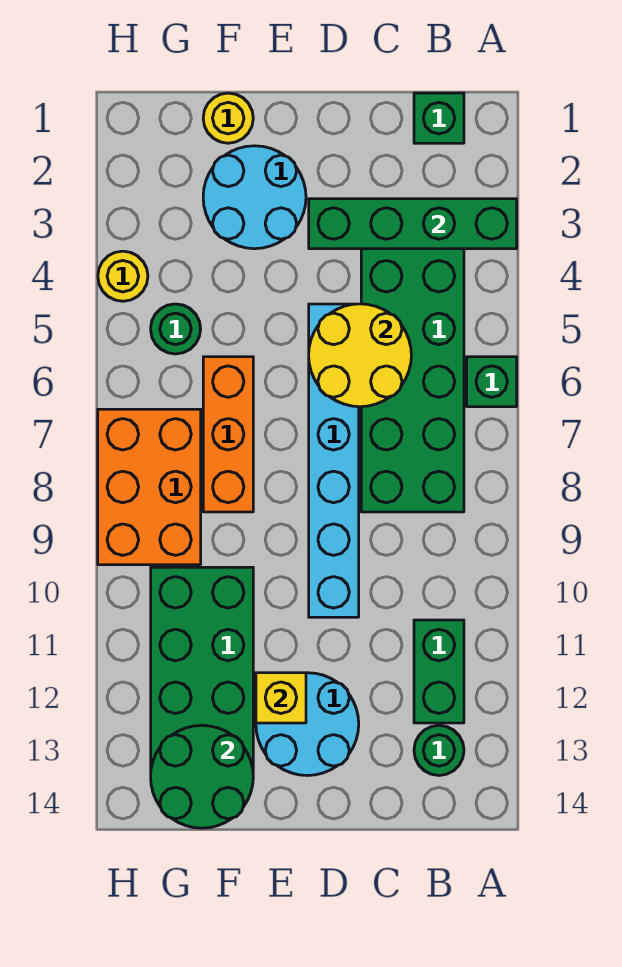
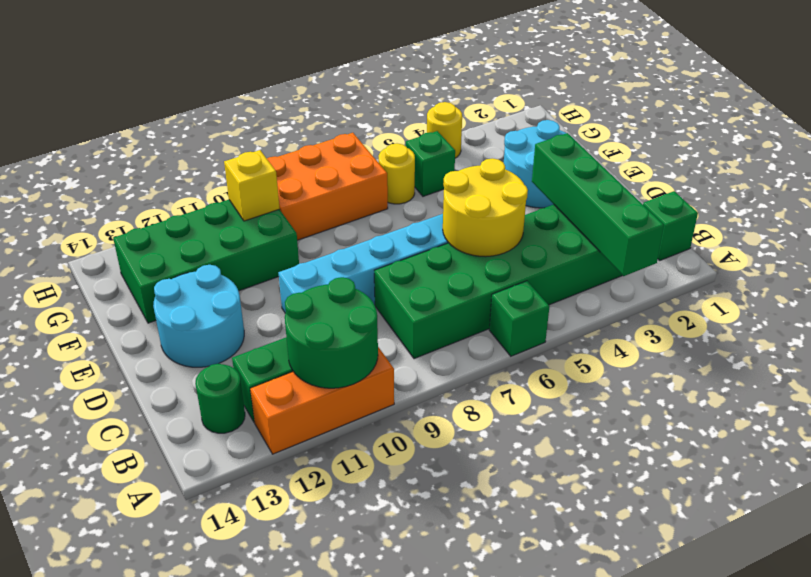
yellow 1x1 brick [256,673,306,723] -> yellow 1x1 brick moved to [224,150,280,221]
yellow 1x1 round brick [203,93,253,143] -> yellow 1x1 round brick moved to [379,143,415,204]
orange 1x3 brick [203,357,253,512] -> orange 1x3 brick moved to [250,347,394,454]
green 2x2 round brick [151,725,253,828] -> green 2x2 round brick moved to [285,277,378,388]
green 1x1 round brick [151,304,201,354] -> green 1x1 brick [406,131,455,196]

